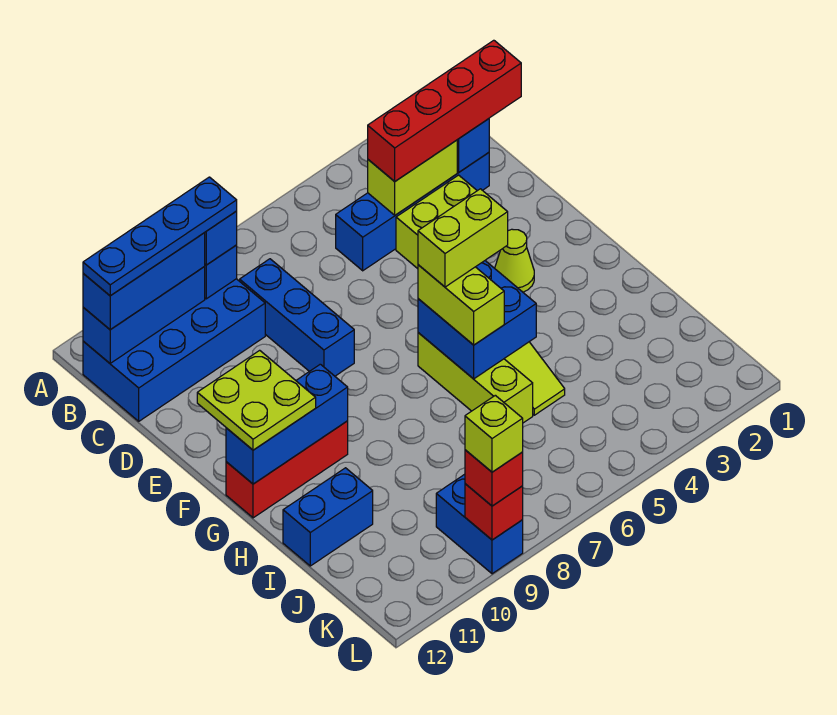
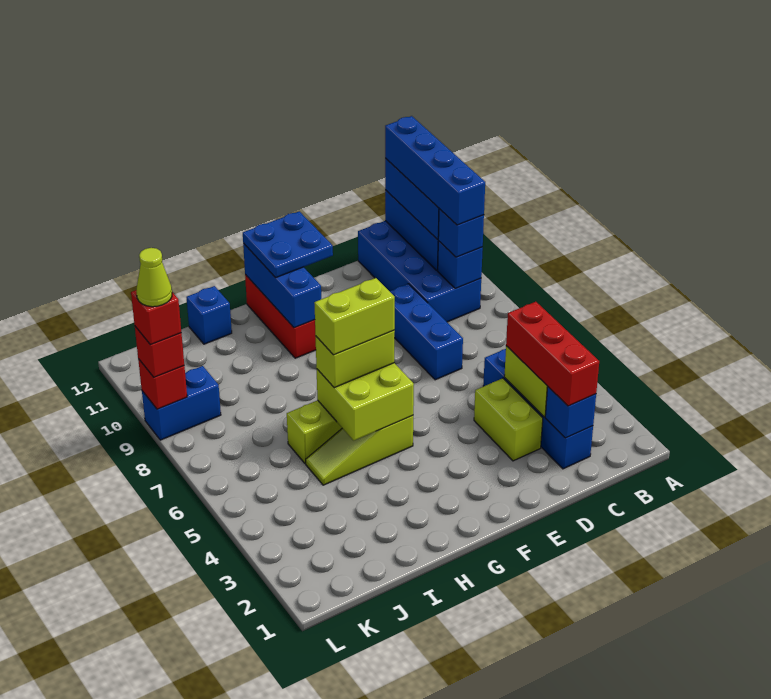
blue 1x4 plate [83,177,237,296] -> blue 1x4 brick [385,116,485,225]
red 1x4 brick [368,40,521,181] -> red 1x3 brick [506,302,599,406]
blue 1x3 brick [240,259,354,376] -> blue 1x3 brick turned to [390,284,463,380]
lime 1x1 cone [495,229,534,292] -> lime 1x1 cone moved to [136,248,172,307]
lime 2x2 plate [197,350,316,450] -> blue 2x2 plate [243,211,333,278]
blue 2x2 brick [418,261,536,379] -> lime 2x2 brick [317,363,414,440]
lime 1x2 brick [418,189,508,287] -> lime 1x2 brick turned to [314,278,395,355]
blue 1x2 brick [283,468,373,566] -> blue 1x1 brick [186,286,232,344]
lime 1x1 brick [465,395,523,472] -> red 1x1 brick [131,290,181,345]

